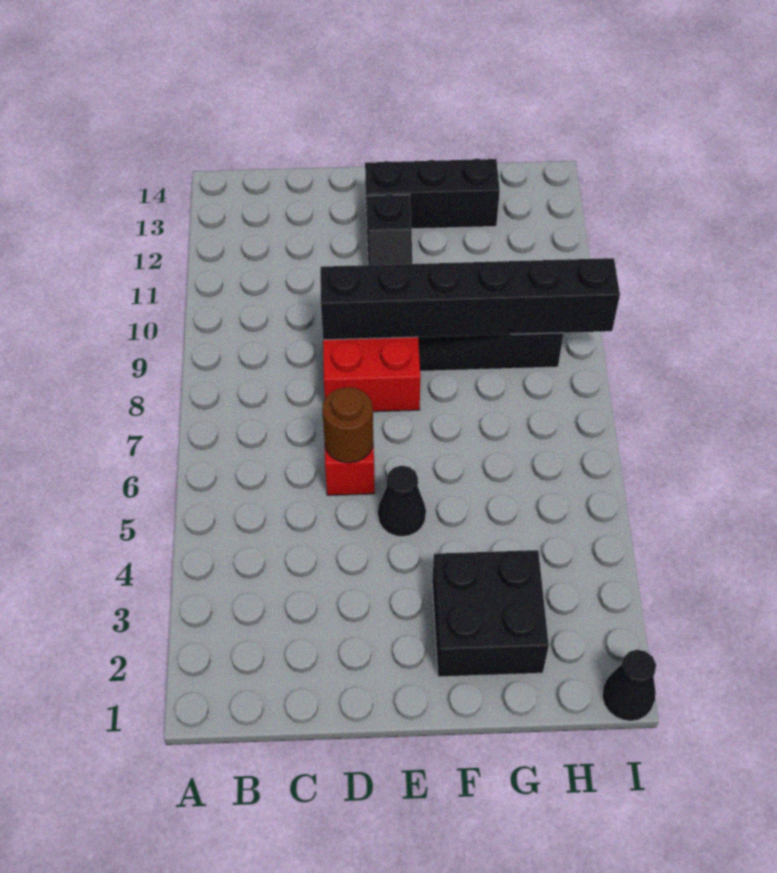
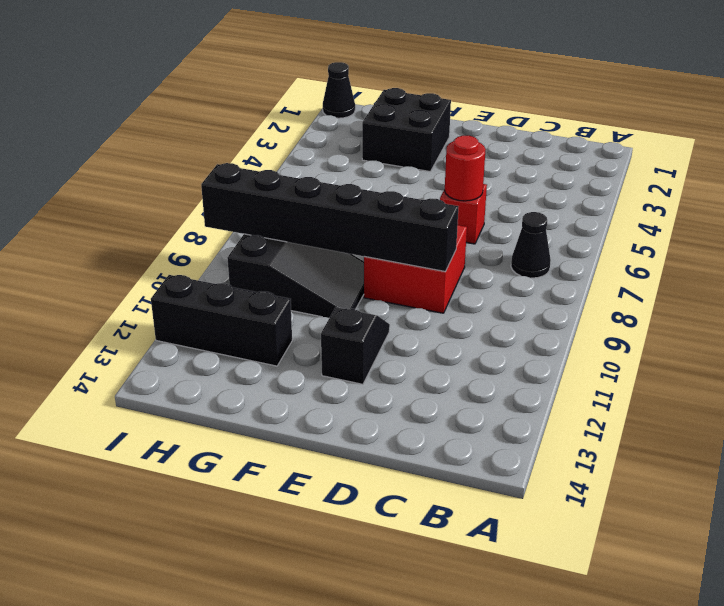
brown 1x1 round brick [322,387,373,463] -> red 1x1 round brick [445,135,486,201]
black 1x1 cone [378,466,426,537] -> black 1x1 cone moved to [511,212,551,278]
black 1x3 brick [365,159,500,229] -> black 1x3 brick moved to [151,275,292,366]

